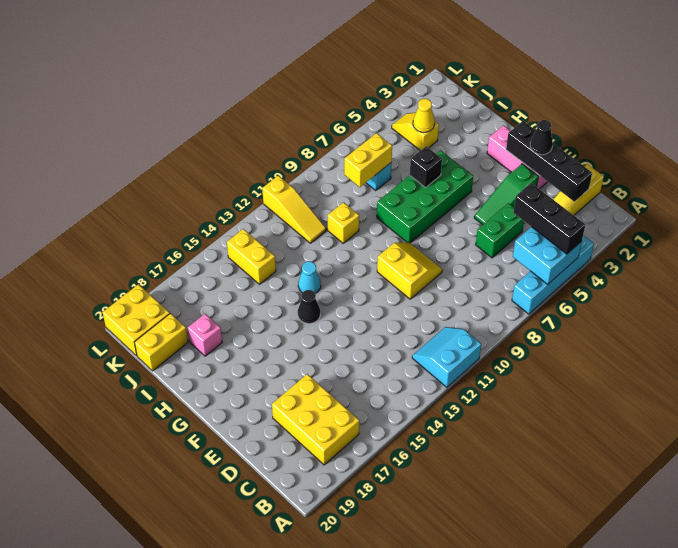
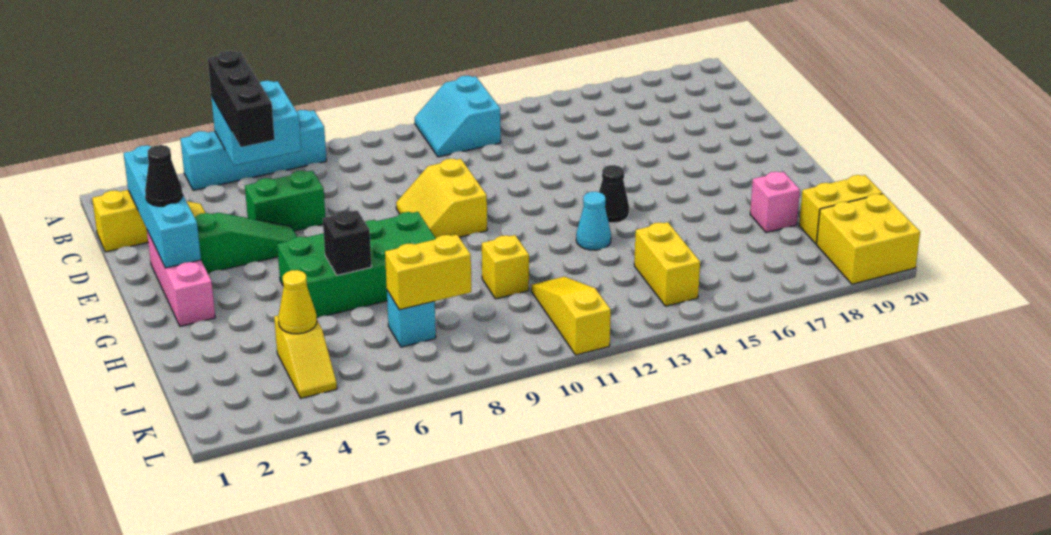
cyan 2x2 slope [412,327,481,387] -> cyan 2x2 slope turned to [415,76,501,157]
yellow 2x3 brick [272,374,359,465] -> none
black 1x4 brick [506,121,592,201] -> cyan 1x4 brick [124,145,201,268]

